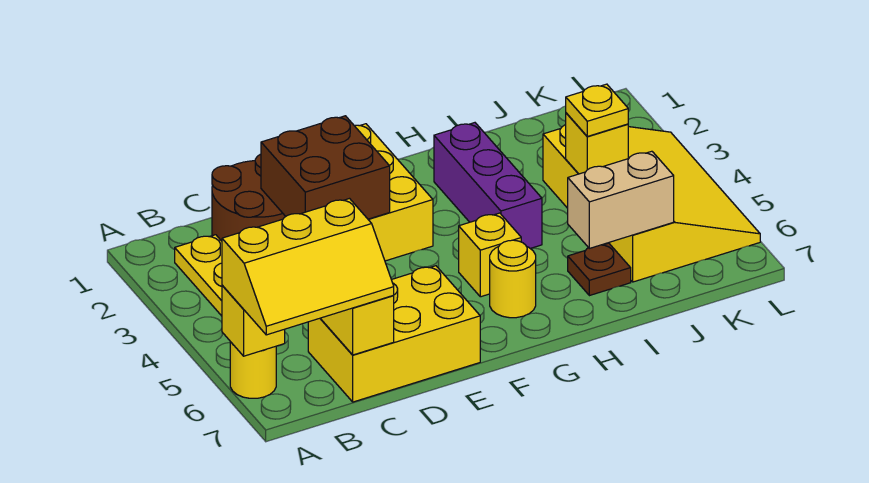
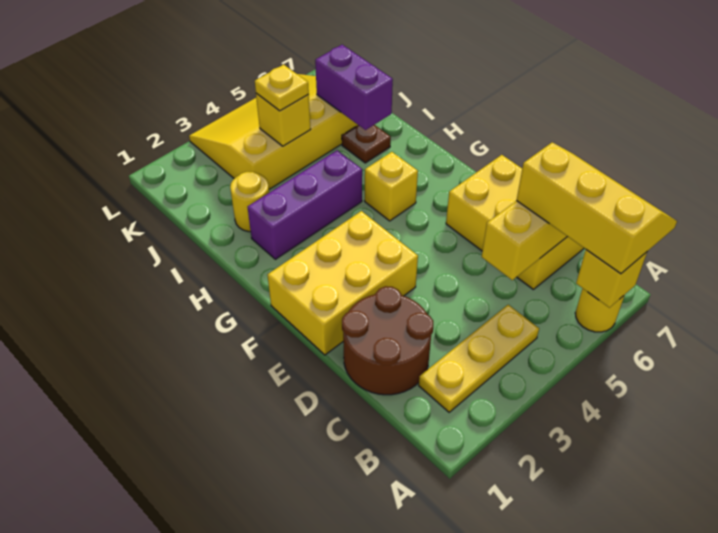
brown 2x2 brick [261,116,390,219] -> none
yellow 1x1 round brick [490,240,536,318] -> yellow 1x1 round brick moved to [230,172,269,232]
tan 1x2 brick [568,151,674,248] -> purple 1x2 brick [315,45,393,130]

